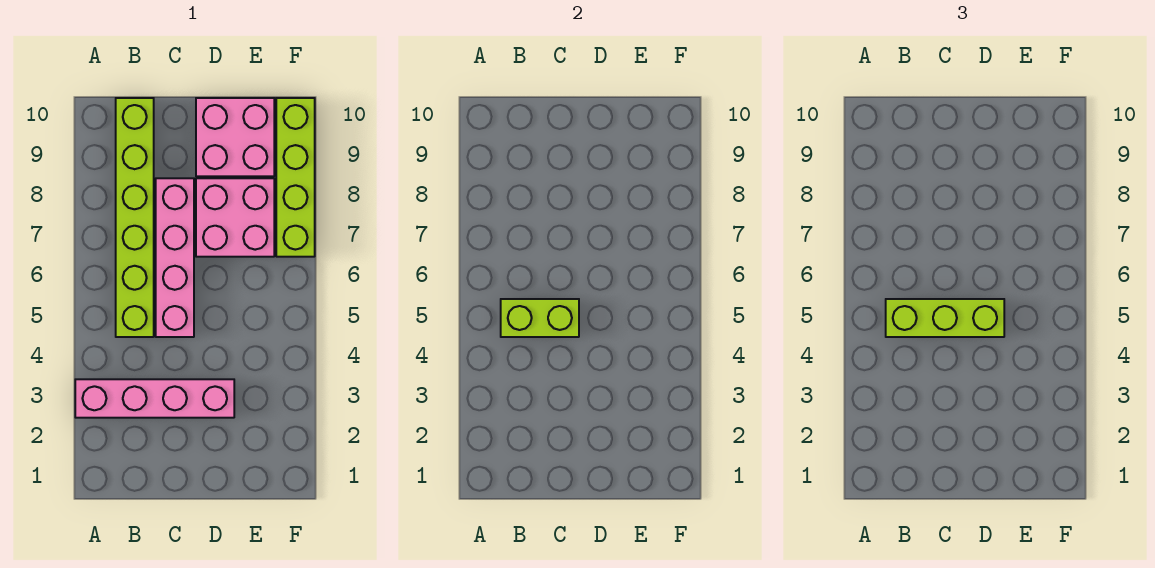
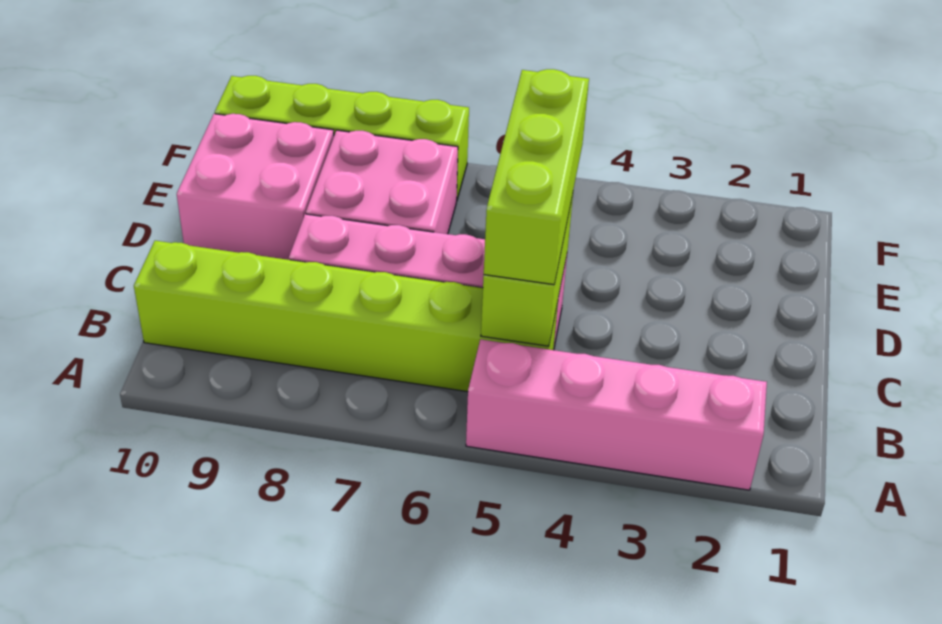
pink 1x4 brick [75,379,234,418] -> pink 1x4 brick turned to [466,339,767,490]

